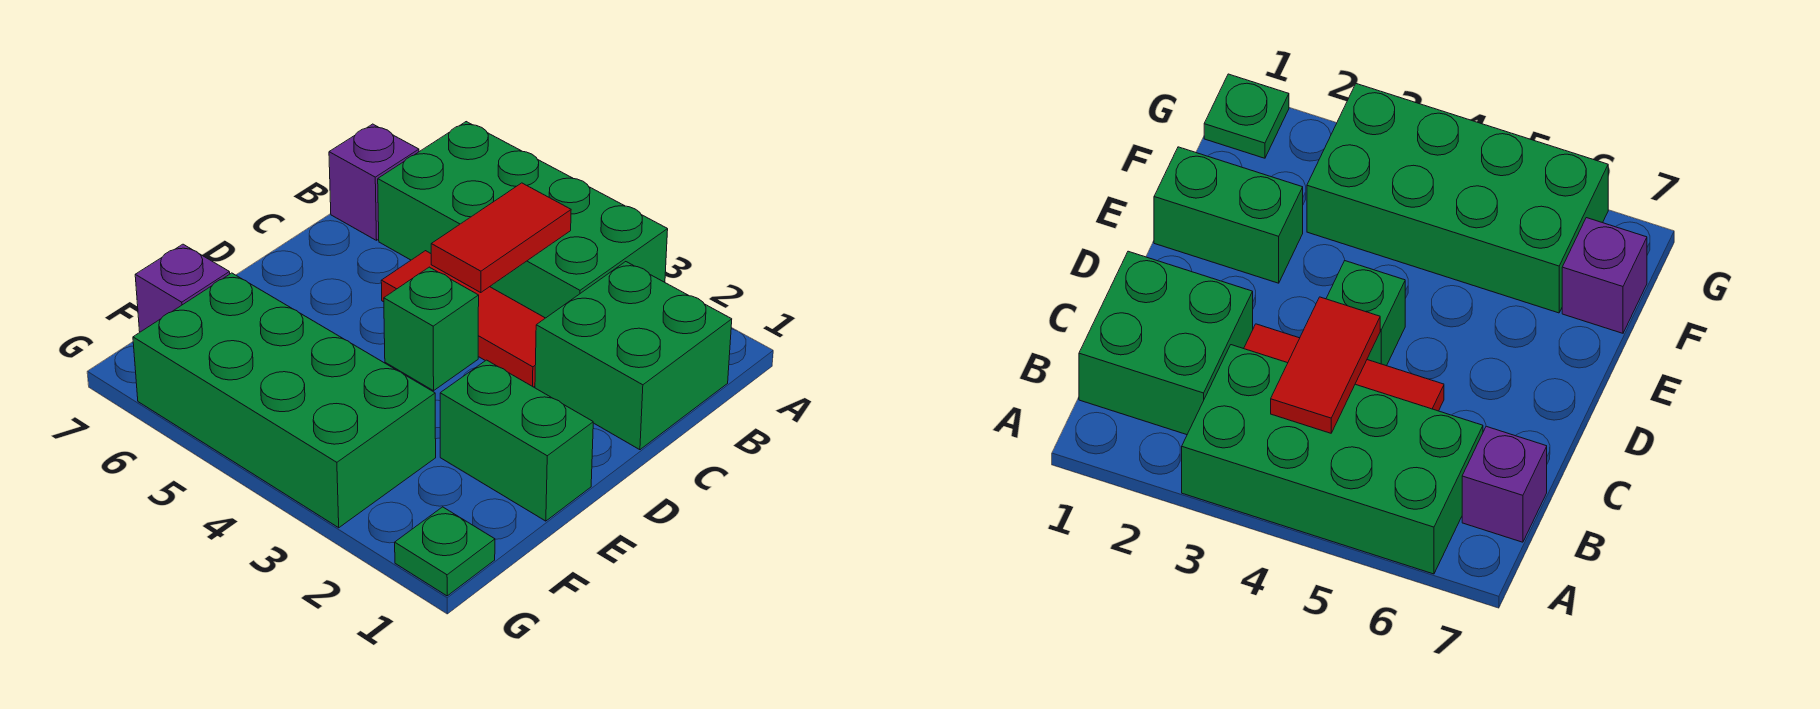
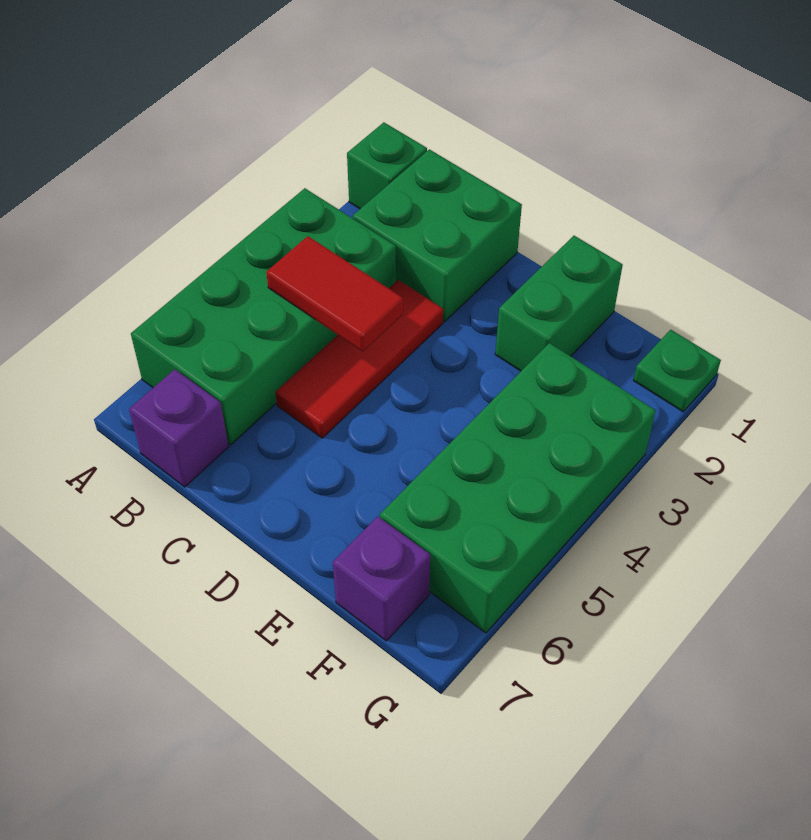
green 1x1 brick [384,267,479,391] -> green 1x1 brick moved to [347,122,427,209]

